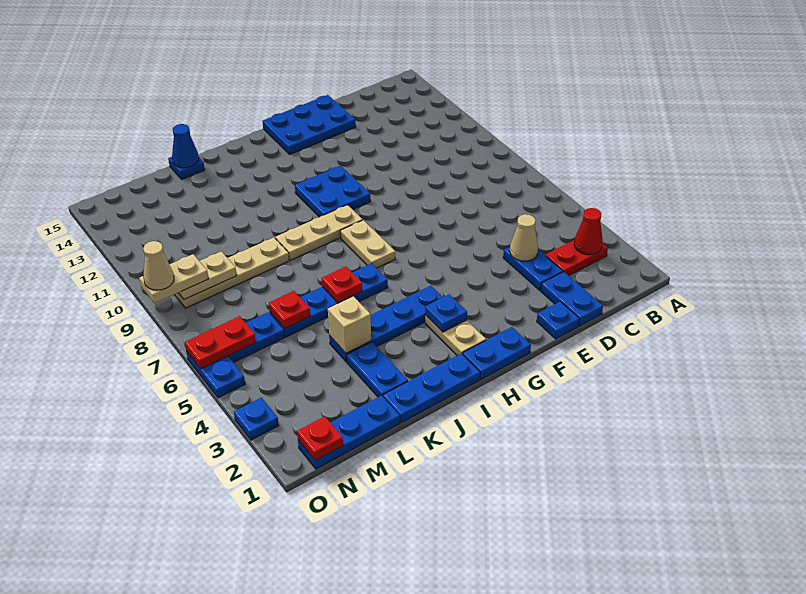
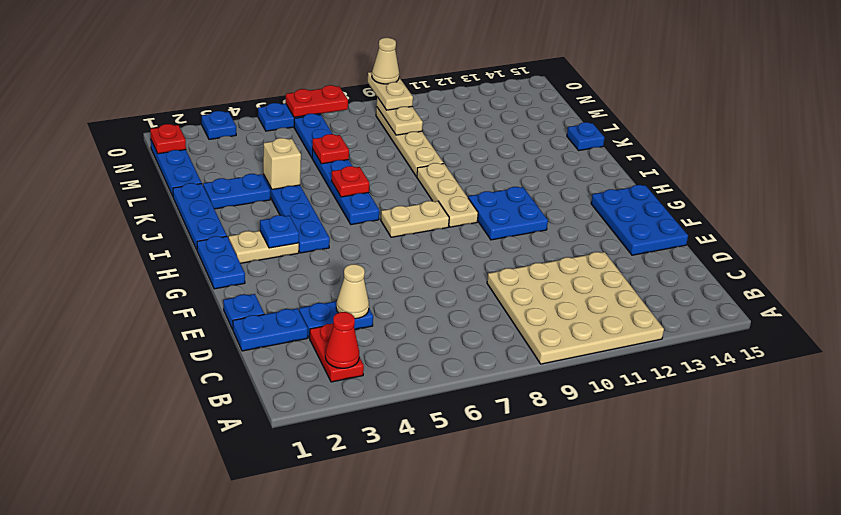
none -> tan 4x4 plate [487,252,664,364]
blue 1x1 cone [172,124,199,168] -> none
red 1x2 plate [185,316,256,369] -> red 1x2 plate turned to [286,85,348,117]

